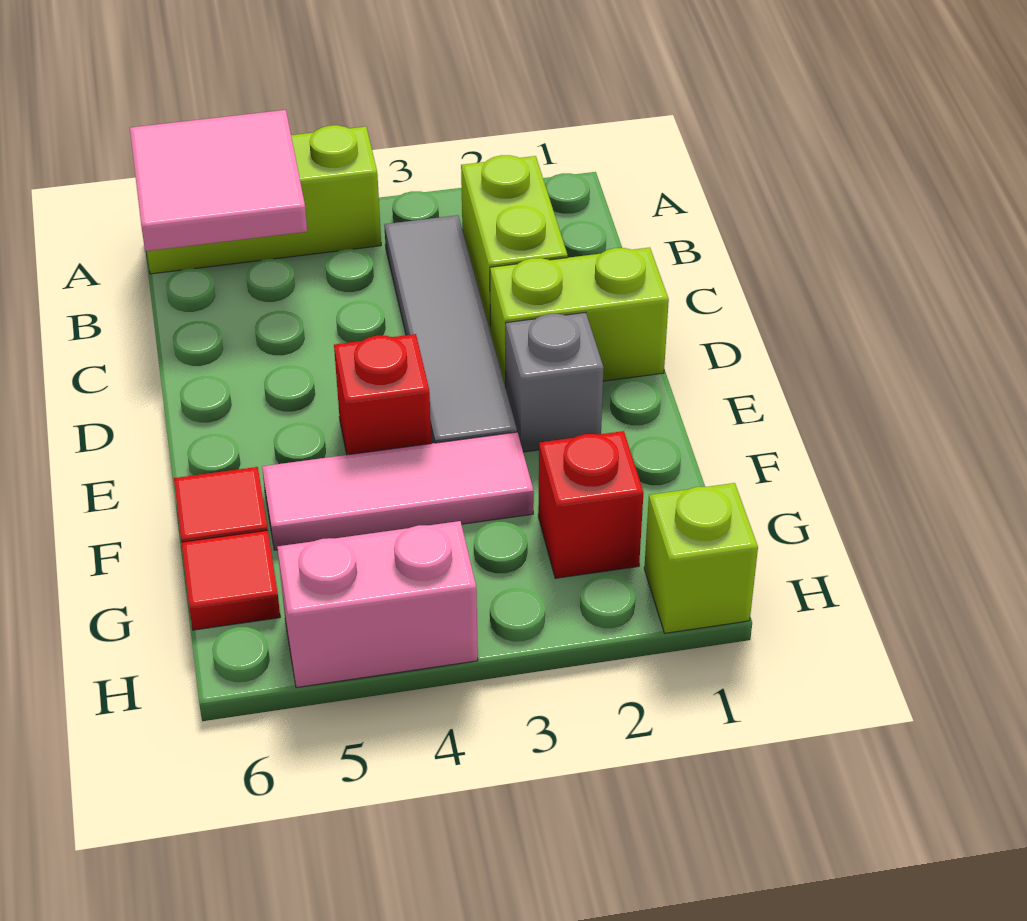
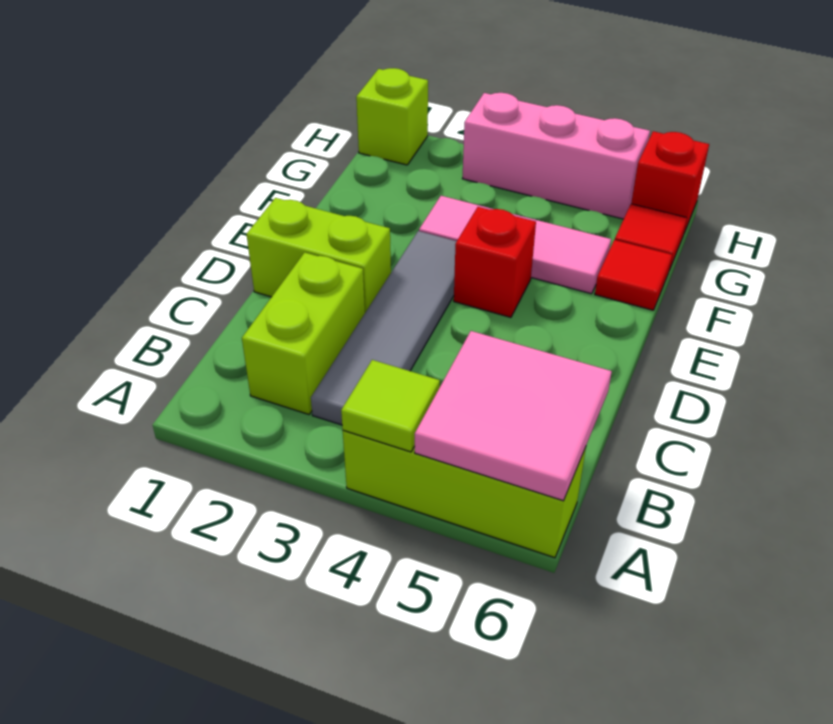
none -> lime 1x1 tile [341,360,440,452]
grey 1x1 brick [506,312,604,452] -> none
red 1x1 brick [538,431,644,578] -> red 1x1 brick moved to [631,131,709,233]
pink 1x2 brick [277,521,478,688] -> pink 1x3 brick [462,93,650,219]

